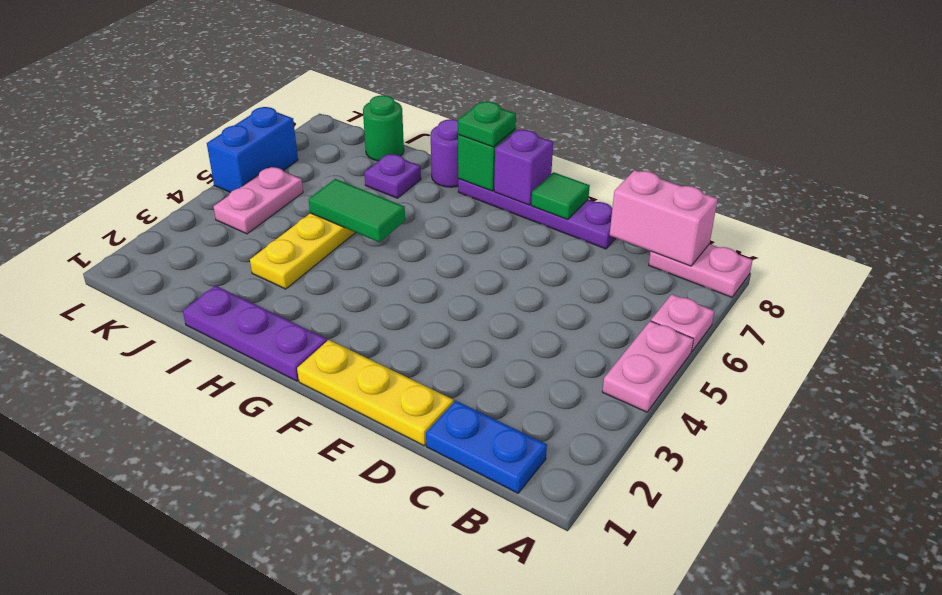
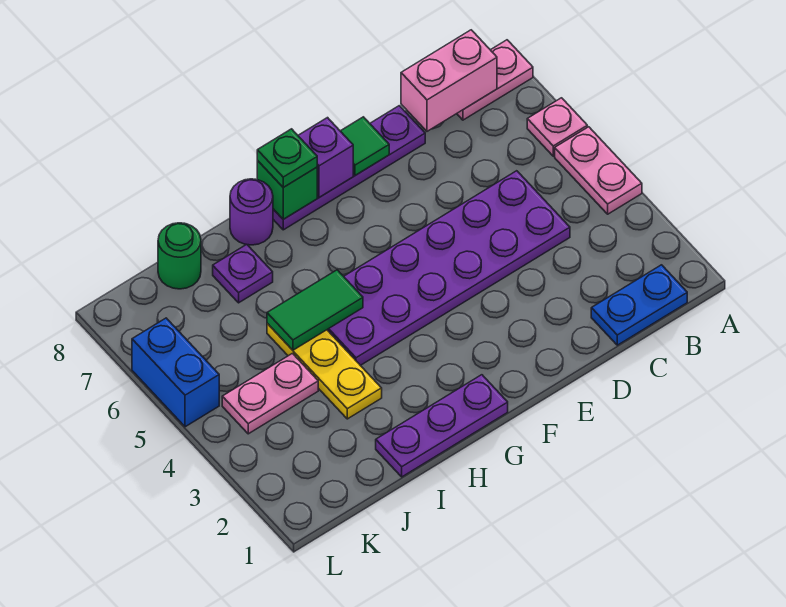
none -> purple 2x6 plate [327,171,570,365]
yellow 1x3 plate [297,340,453,446] -> none
pink 1x2 plate [213,167,303,234] -> pink 1x2 plate turned to [222,353,318,434]

